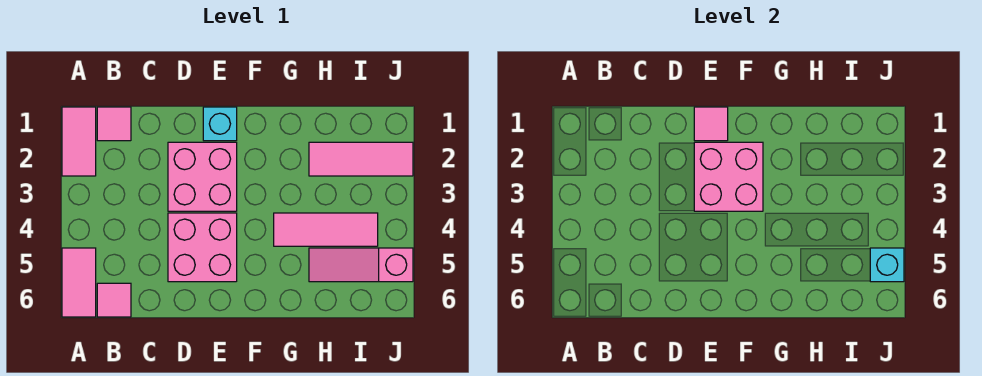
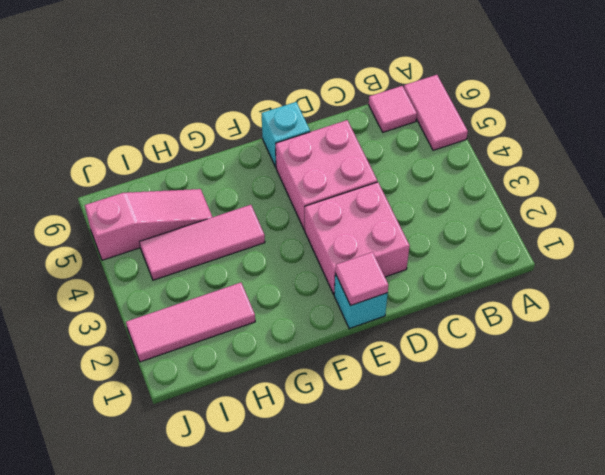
pink 1x2 tile [62,107,96,176] -> none
pink 1x1 tile [97,107,131,141] -> none
pink 2x2 brick [694,142,763,211] -> none
cyan 1x1 brick [870,248,904,282] -> cyan 1x1 brick moved to [262,102,310,167]

